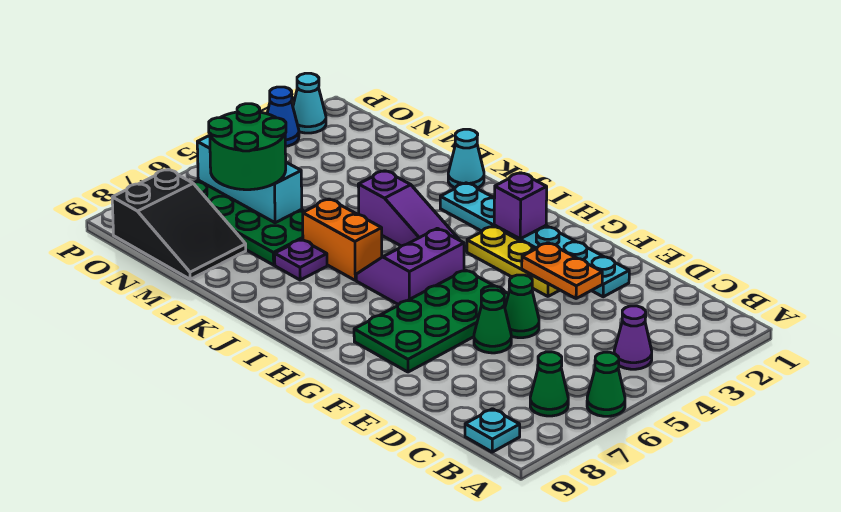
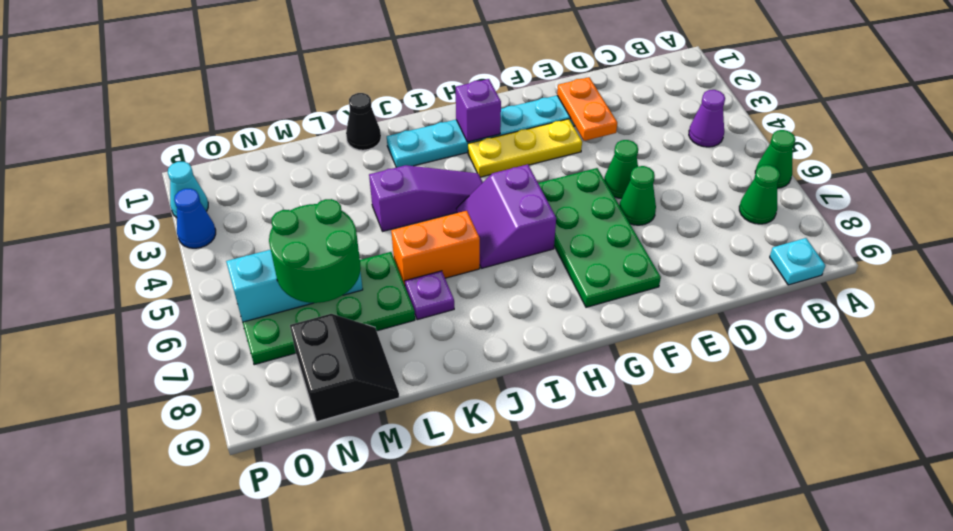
orange 1x2 plate [522,243,602,299] -> orange 1x2 plate turned to [557,77,617,141]
cyan 1x1 cone [448,129,484,188] -> black 1x1 cone [346,93,381,150]
black 2x3 slope [112,169,246,279] -> black 2x2 slope [290,314,399,422]

